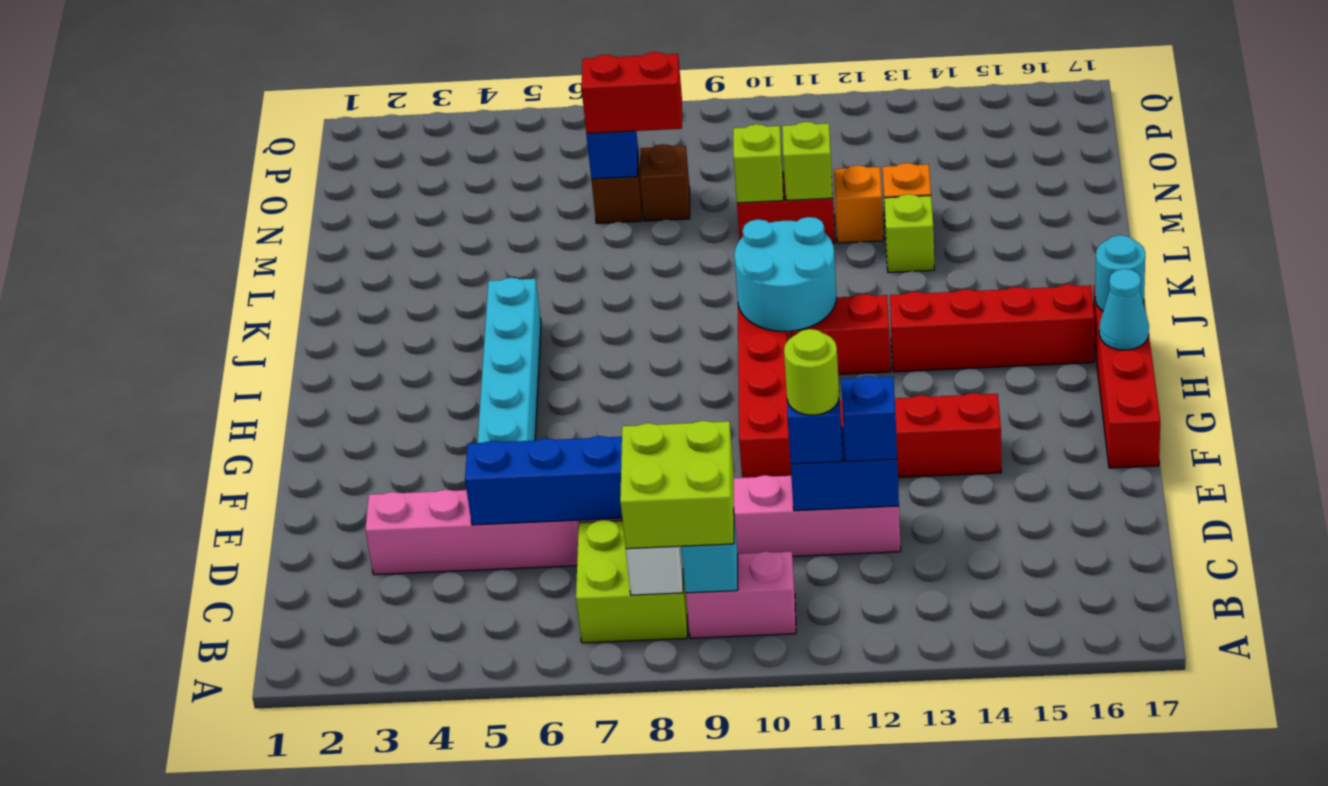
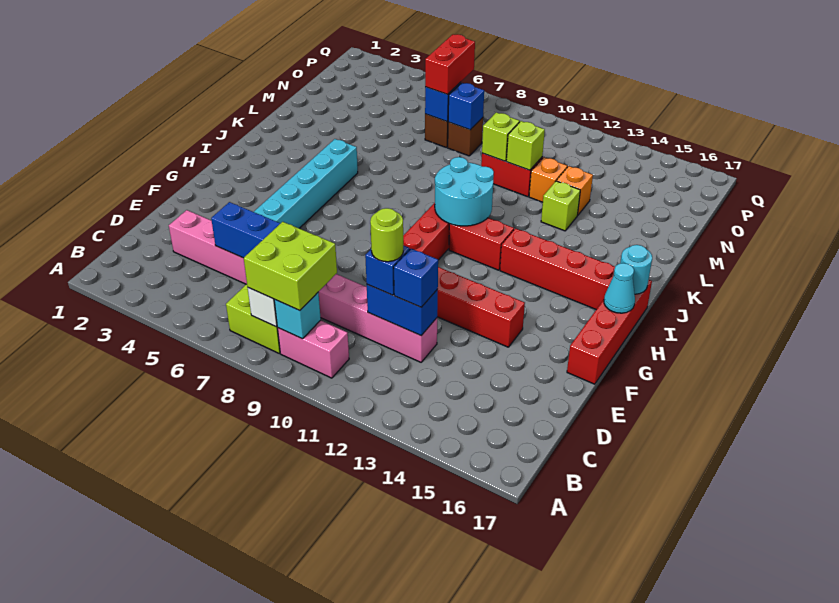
red 1x2 brick [581,52,682,133] -> red 1x2 brick turned to [425,34,475,94]
none -> blue 1x1 brick [448,83,484,130]

